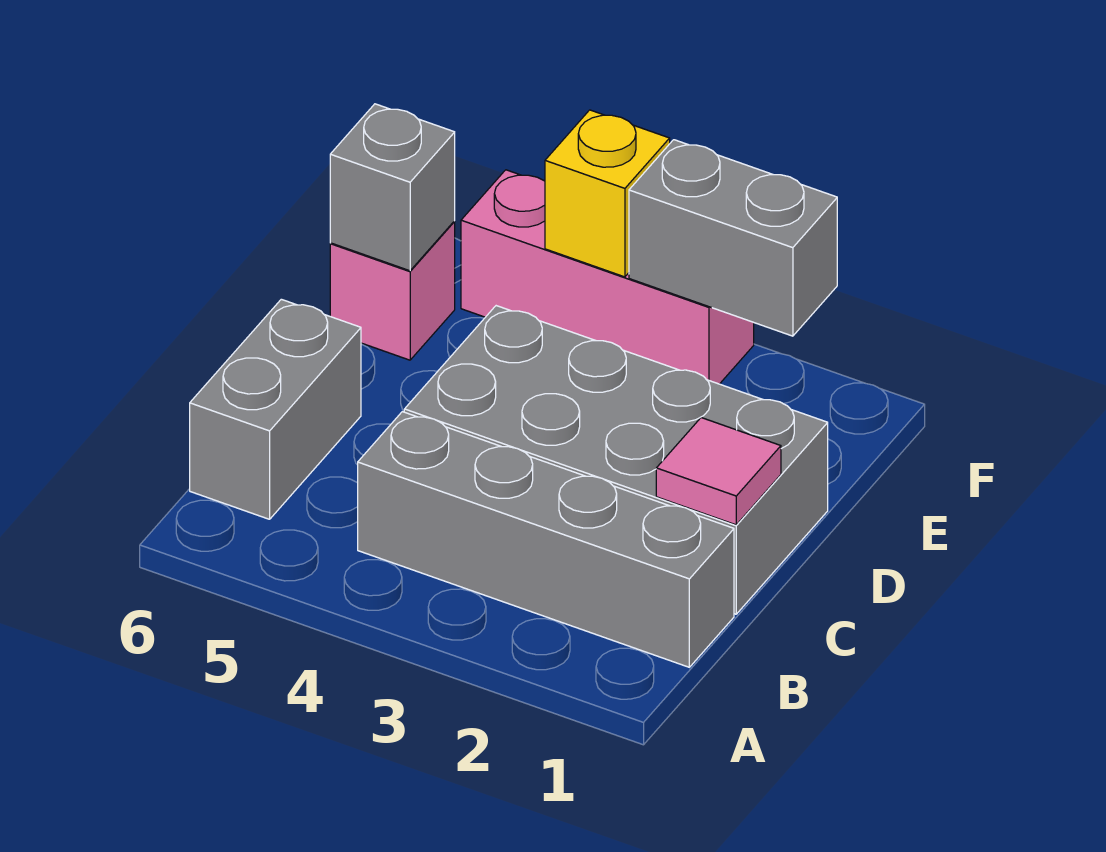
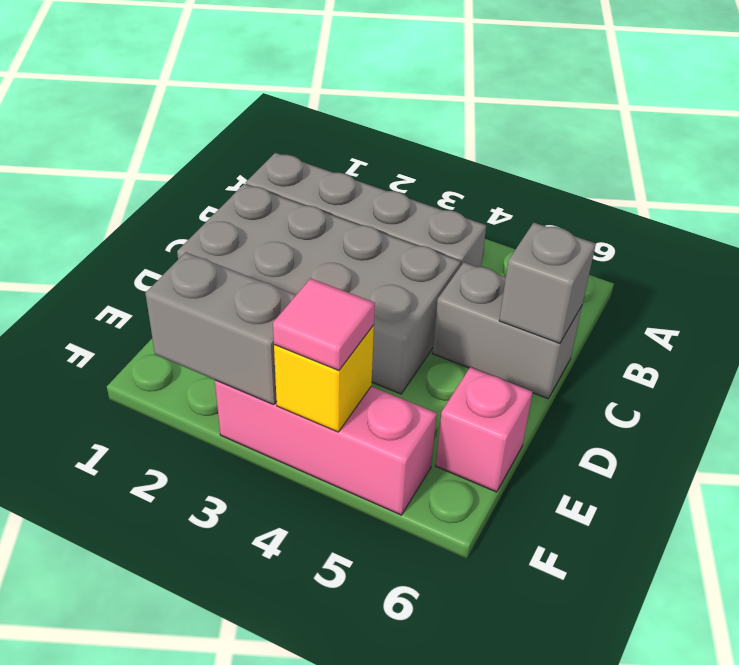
grey 1x2 brick [190,299,361,519] -> grey 1x2 brick turned to [432,262,582,399]
pink 1x1 tile [656,418,781,525] -> pink 1x1 tile moved to [273,278,375,371]
grey 1x1 brick [330,104,455,271] -> grey 1x1 brick moved to [499,223,596,343]

